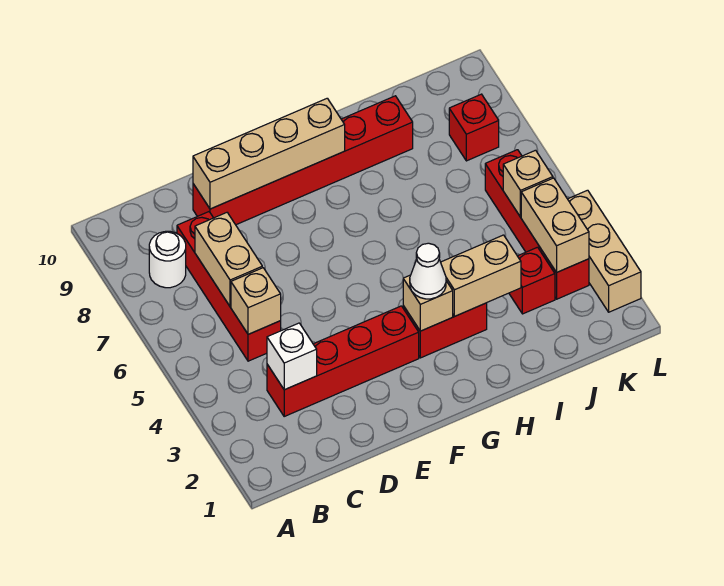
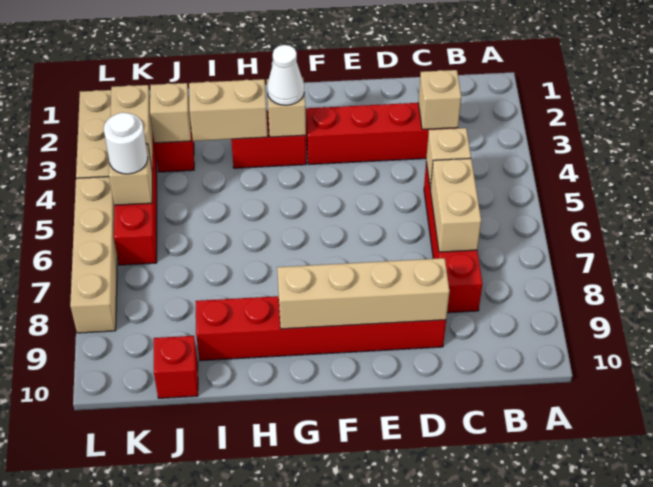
white 1x1 round brick [149,231,186,288] -> white 1x1 round brick moved to [104,112,148,174]
white 1x1 brick [267,323,317,390] -> tan 1x1 brick [418,70,461,129]
none -> tan 1x1 brick [150,83,191,143]
red 1x1 brick [449,94,499,161] -> red 1x1 brick moved to [154,336,198,398]
none -> tan 1x4 brick [70,177,117,333]

